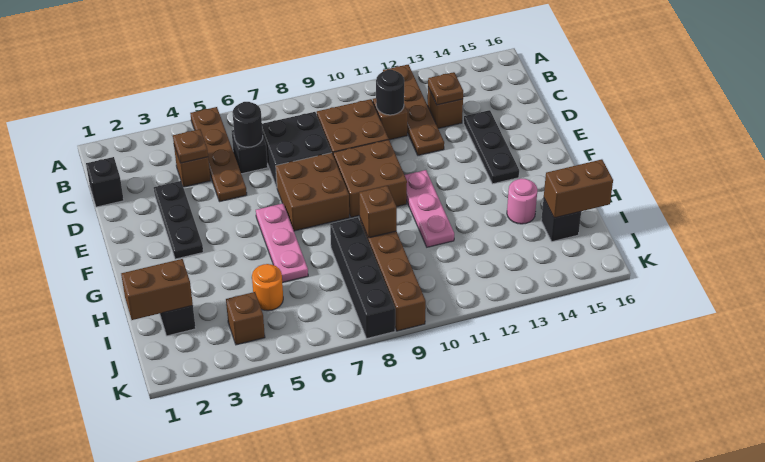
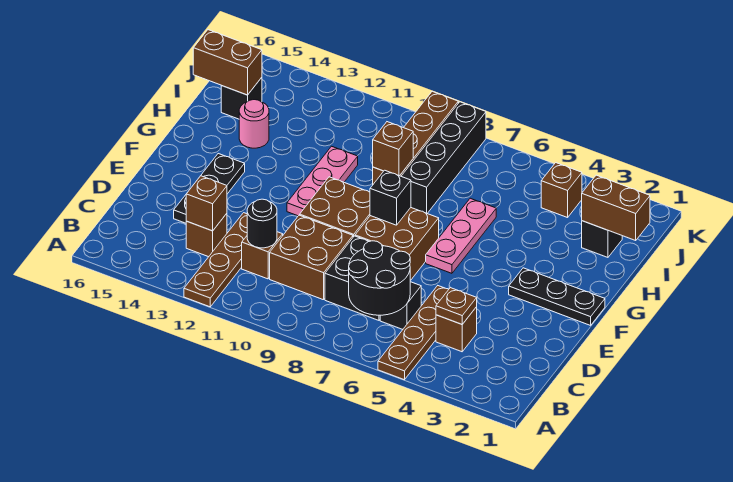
black 1x1 brick [86,157,124,207] -> black 1x1 brick moved to [370,170,411,225]
black 1x1 round brick [232,102,263,147] -> black 2x2 round brick [349,241,410,315]
brown 1x1 plate [428,72,463,105] -> brown 1x1 brick [186,176,227,231]
black 1x3 plate [154,181,203,259] -> black 1x3 plate turned to [509,268,605,325]
orange 1x1 round brick [252,264,283,311] -> none

